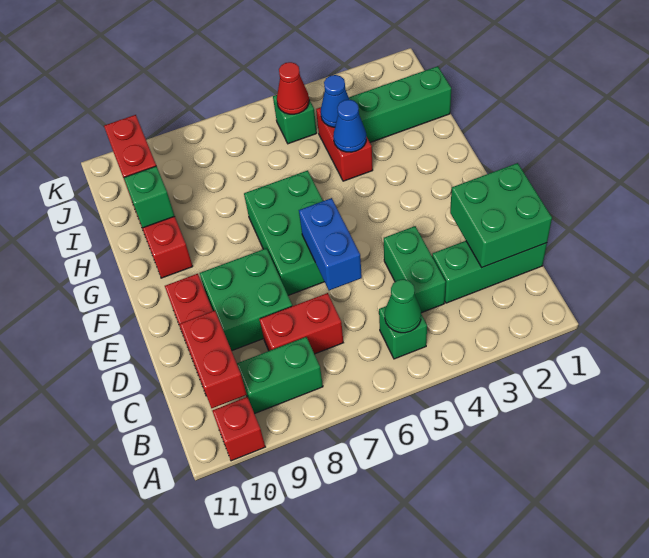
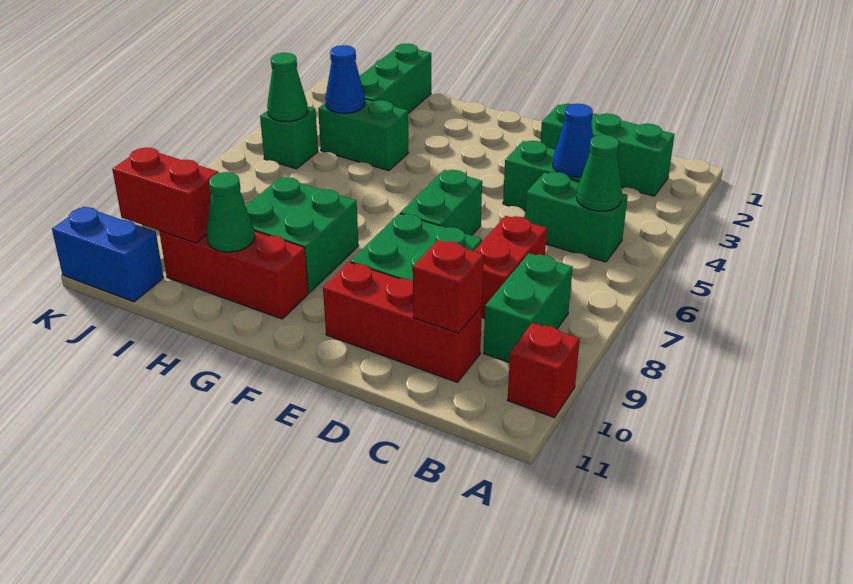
green 1x1 brick [379,306,427,359] -> green 1x2 brick [525,172,628,262]
red 1x2 brick [180,311,247,408] -> red 1x1 brick [413,240,484,333]
green 1x3 brick [432,241,547,303] -> green 1x3 brick turned to [541,104,675,196]
green 2x2 brick [450,163,552,267] -> green 2x2 brick moved to [246,177,358,293]
blue 1x2 brick [299,198,362,290] -> blue 1x2 brick moved to [52,207,164,302]
green 2x3 brick [244,170,324,295] -> green 1x2 brick [400,170,482,236]
red 1x2 brick [316,107,373,181] -> green 1x2 brick [318,99,408,171]
blue 1x1 cone [333,100,366,152] -> blue 1x1 cone moved to [553,104,593,177]
green 1x1 brick [124,166,175,228] -> green 1x1 cone [207,172,255,252]
red 1x1 cone [277,62,309,114] -> green 1x1 cone [267,53,308,121]

